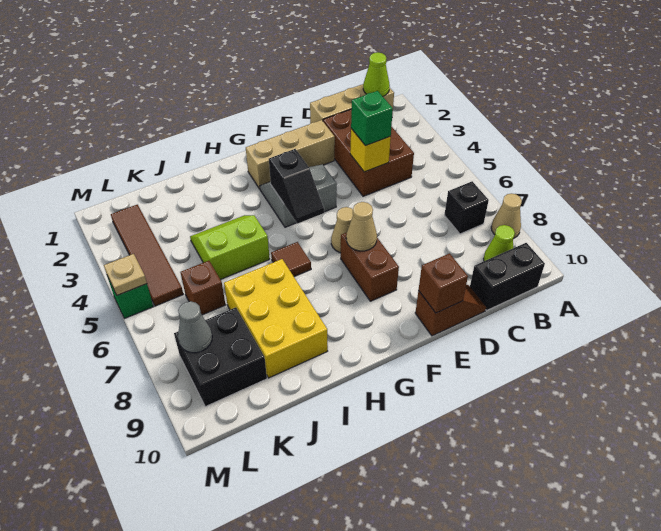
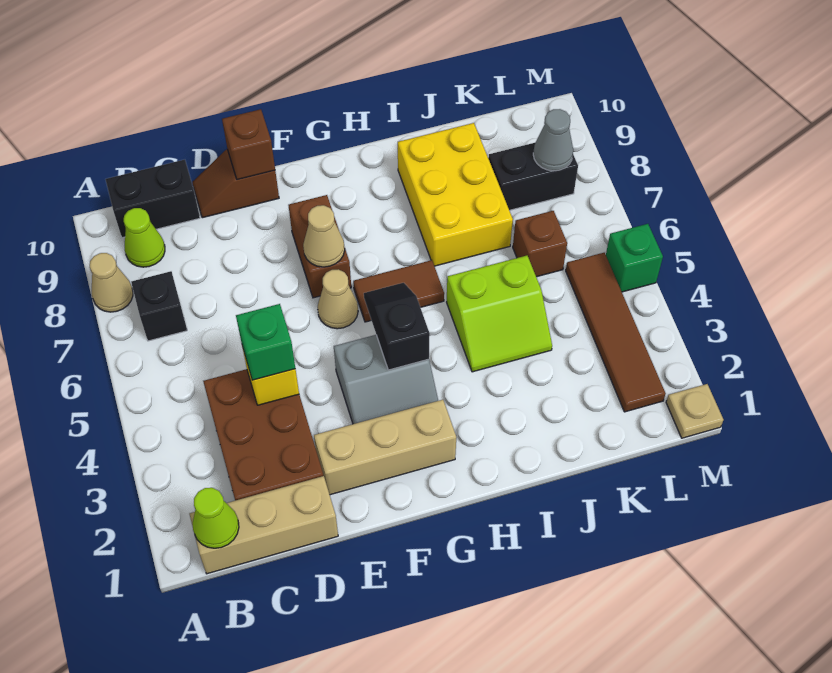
brown 1x1 tile [271,242,311,277] -> brown 1x2 tile [353,260,444,322]
black 2x2 brick [174,307,267,407] -> black 1x2 brick [488,142,578,210]
tan 1x1 plate [104,254,147,295] -> tan 1x1 plate moved to [666,384,724,438]

